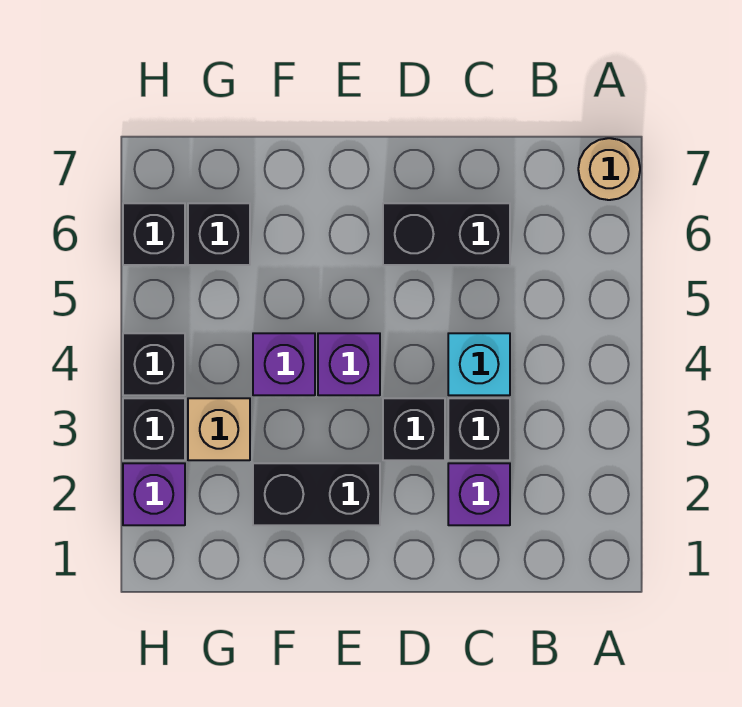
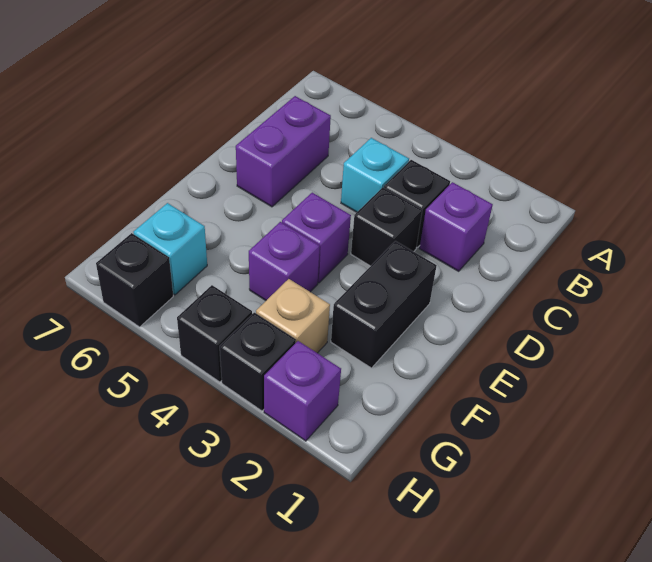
tan 1x1 round brick [578,138,640,200] -> none
black 1x2 brick [383,203,510,265] -> purple 1x2 brick [236,96,331,207]
black 1x1 brick [188,203,250,265] -> cyan 1x1 brick [134,203,207,295]

